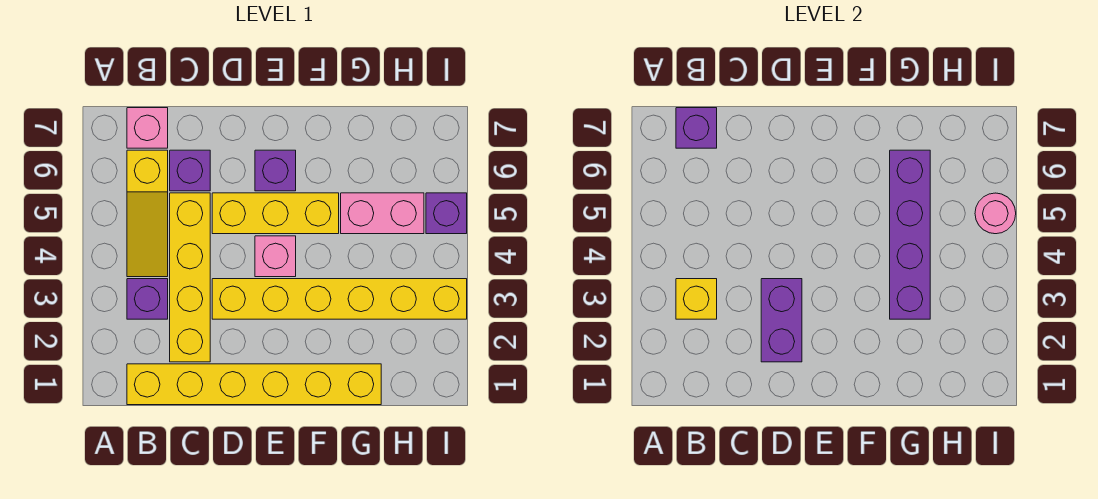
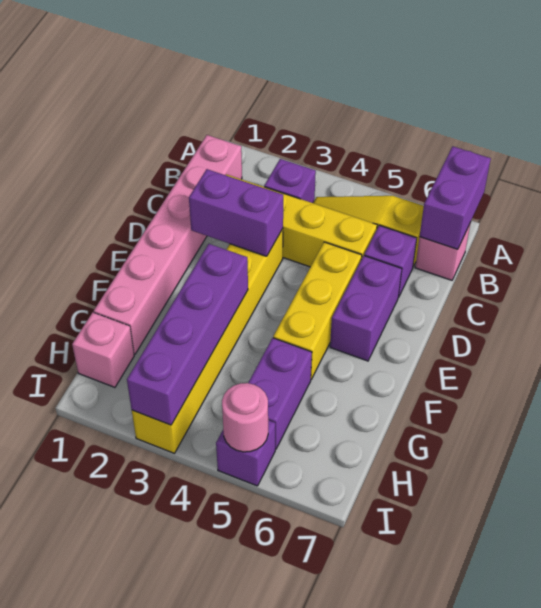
yellow 1x6 brick [127,364,381,405] -> pink 1x6 brick [94,135,242,354]
yellow 1x1 brick [676,279,717,319] -> none
purple 1x1 brick [676,108,717,148] -> purple 1x2 brick [420,146,491,249]
pink 1x1 brick [255,236,296,277] -> pink 1x1 brick moved to [72,312,134,387]
purple 1x1 brick [255,150,296,191] -> purple 1x2 brick [330,256,402,361]
purple 1x4 brick [890,150,930,319] -> purple 1x4 brick turned to [127,244,248,425]
pink 1x2 brick [341,193,424,234] -> purple 1x2 brick [248,338,312,449]

